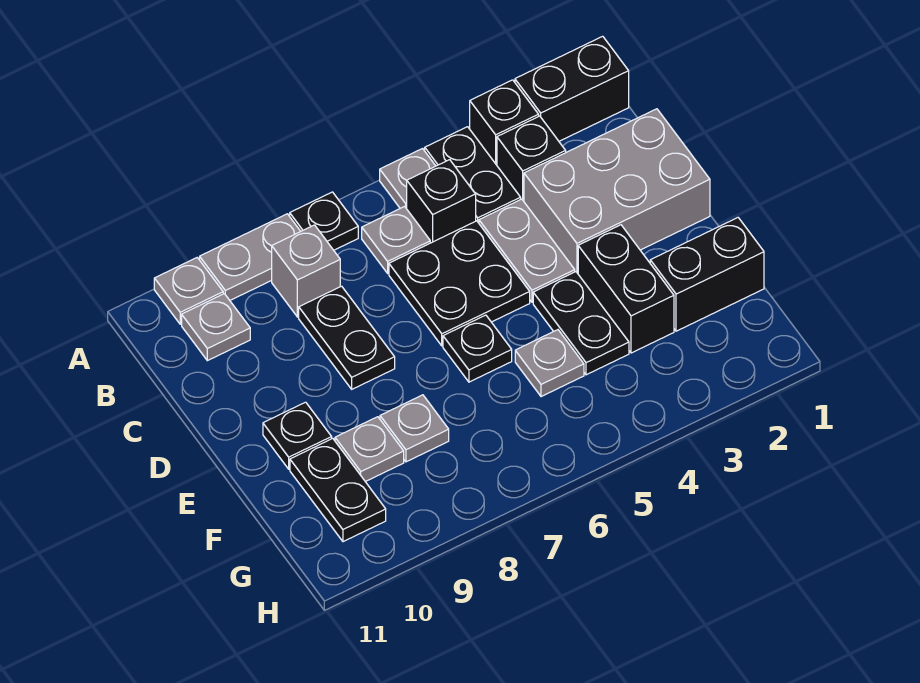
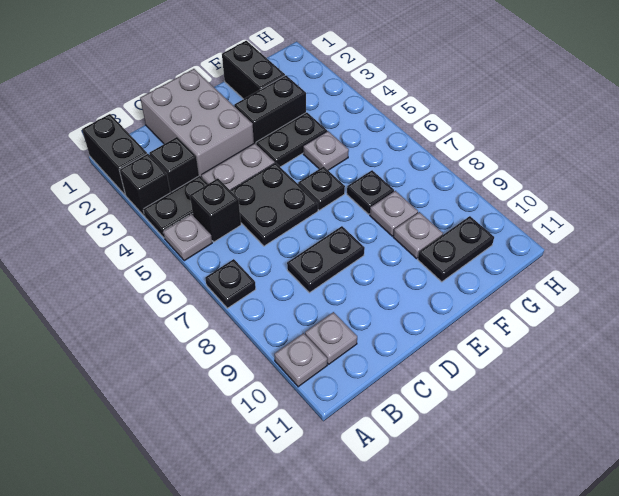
grey 1x2 plate [200,214,301,300] -> none
grey 1x1 plate [362,207,430,273] -> none
grey 1x1 brick [272,225,340,317] -> none
black 1x1 plate [263,402,332,469] -> black 1x1 plate moved to [347,170,394,214]

